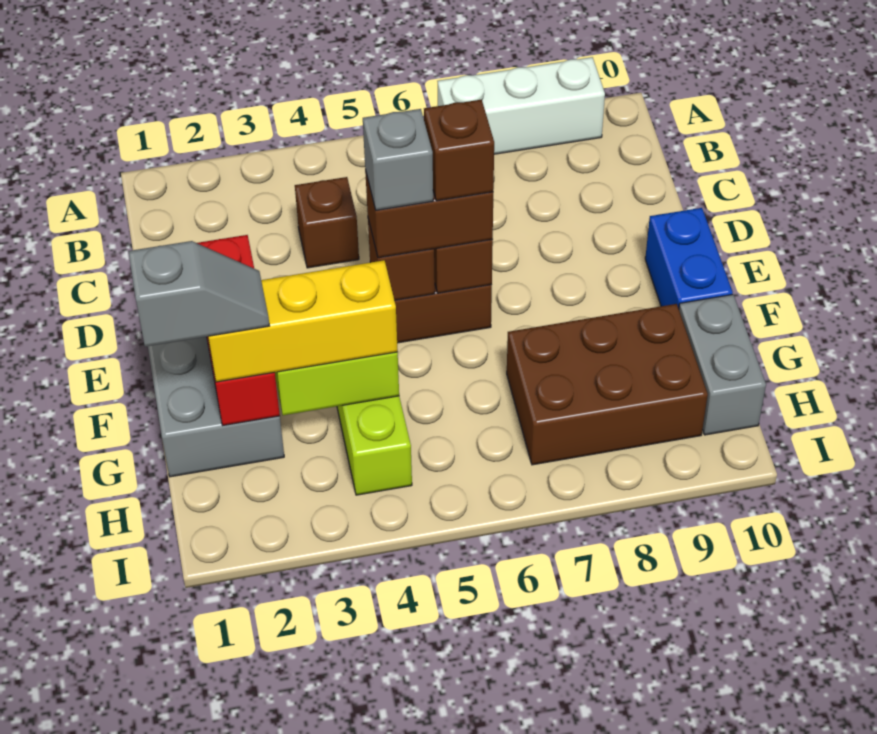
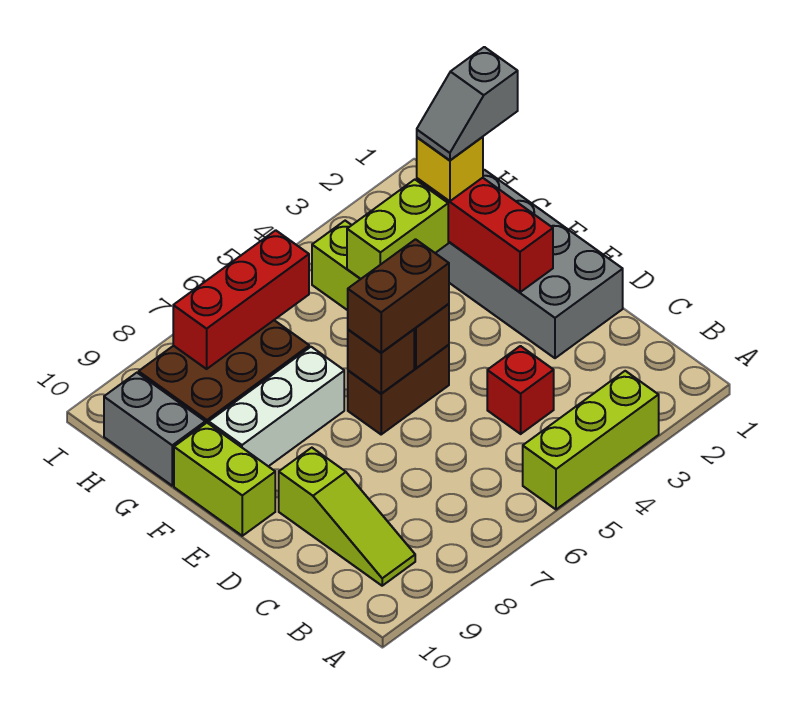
none -> lime 1x3 brick [523,371,659,509]
white 1x3 brick [438,57,605,154] -> white 1x3 brick moved to [209,347,344,466]
none -> lime 1x3 slope [279,448,415,586]
brown 1x1 brick [295,177,359,268] -> red 1x1 brick [487,346,554,434]
grey 1x1 brick [363,109,433,210] -> none
brown 1x1 brick [424,100,494,201] -> none
blue 1x2 brick [645,208,733,308] -> lime 1x2 brick [174,423,275,536]
yellow 1x3 brick [208,260,398,382] -> yellow 1x1 brick [417,137,483,201]
none -> red 1x3 brick [173,230,309,369]

